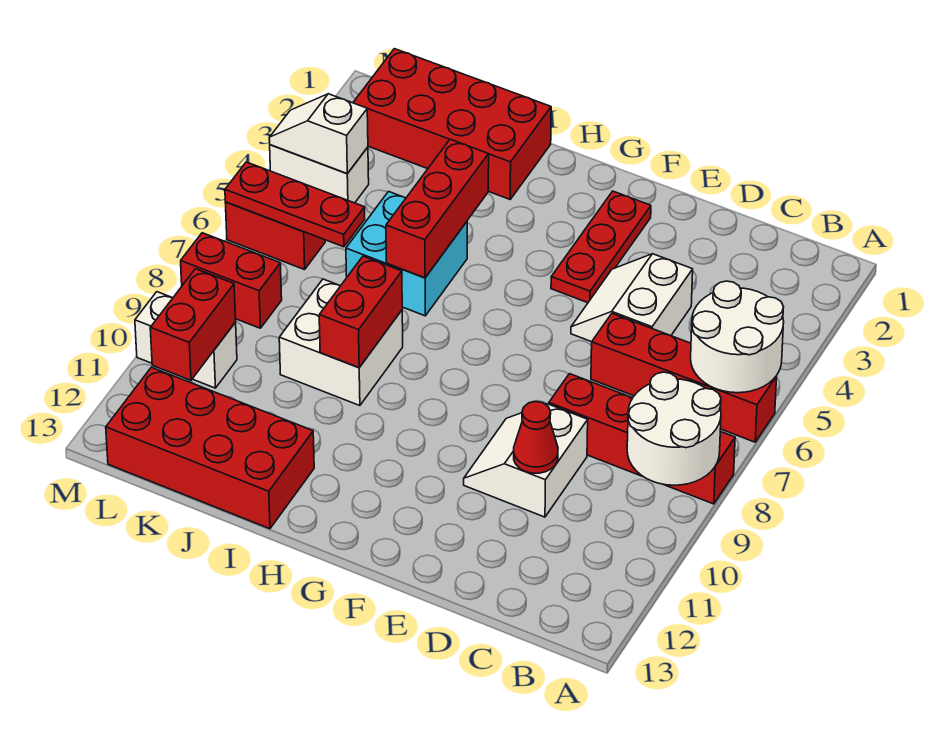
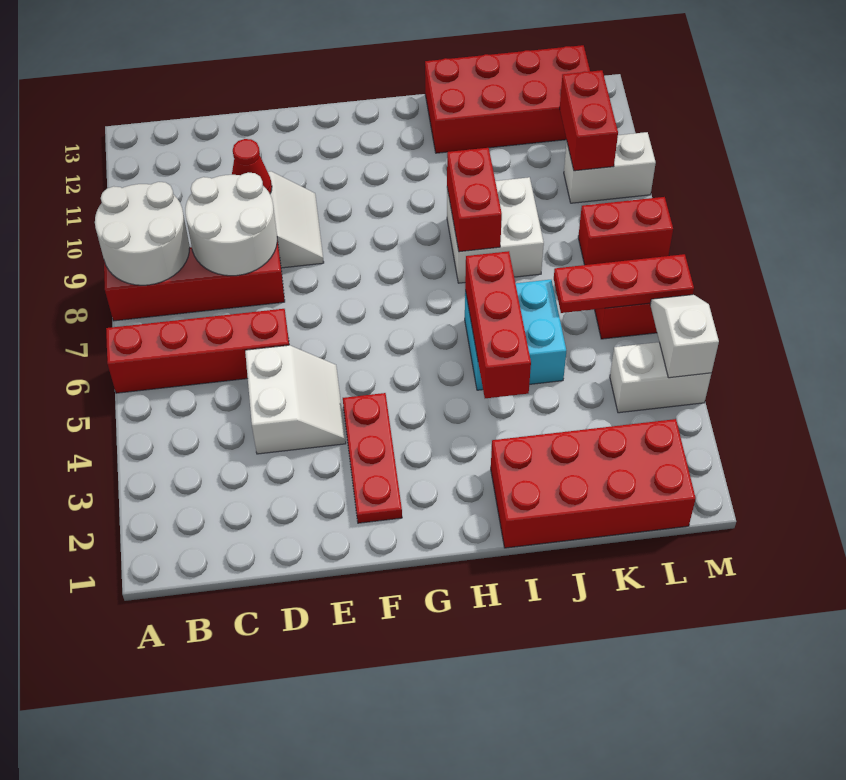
white 2x2 round brick [691,281,784,393] -> white 2x2 round brick moved to [185,172,277,276]
white 1x2 slope [269,94,368,174] -> white 1x2 slope turned to [650,295,719,378]

